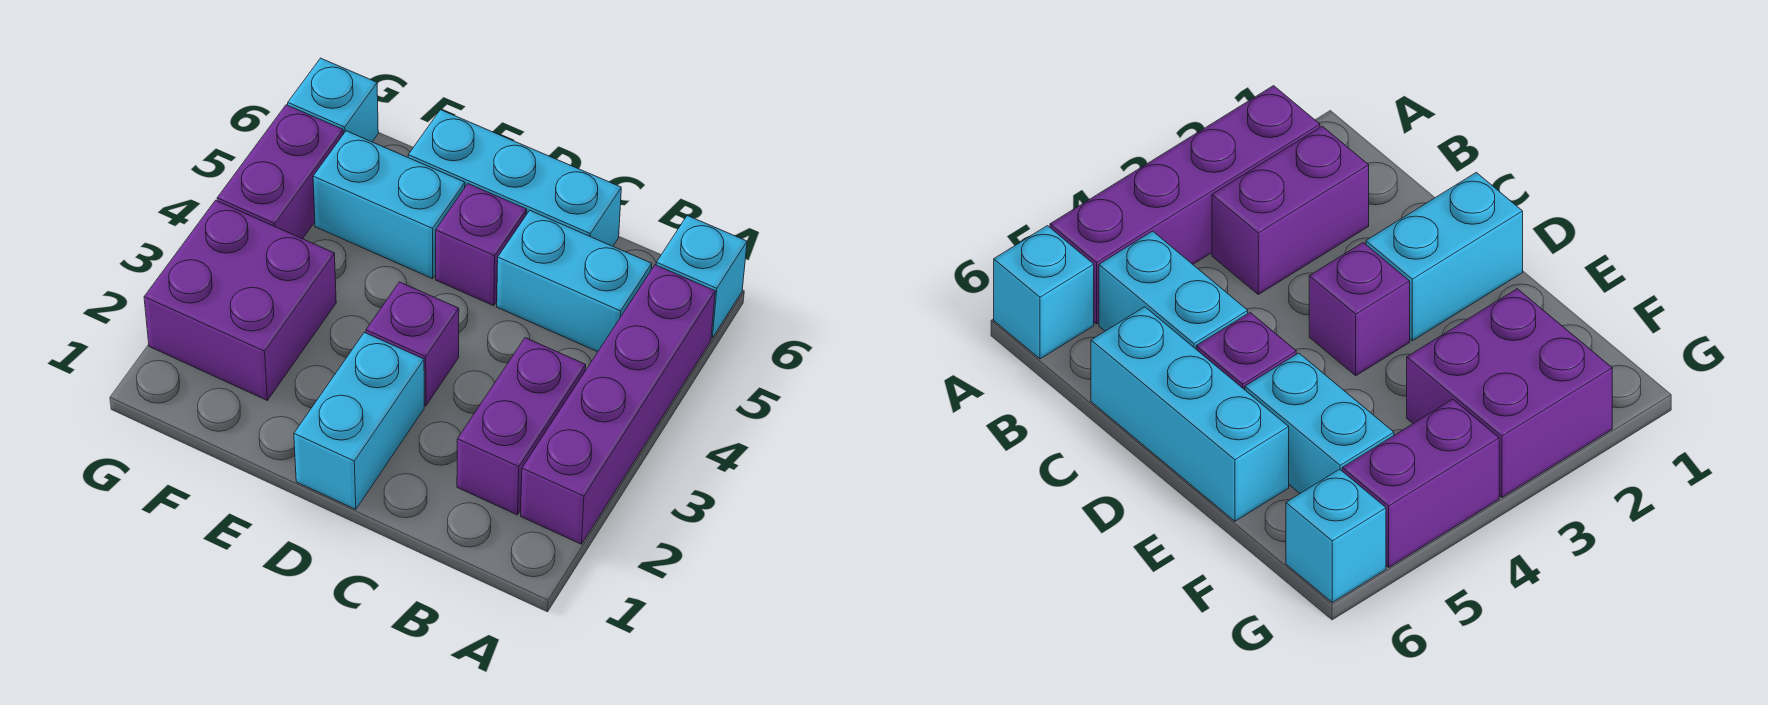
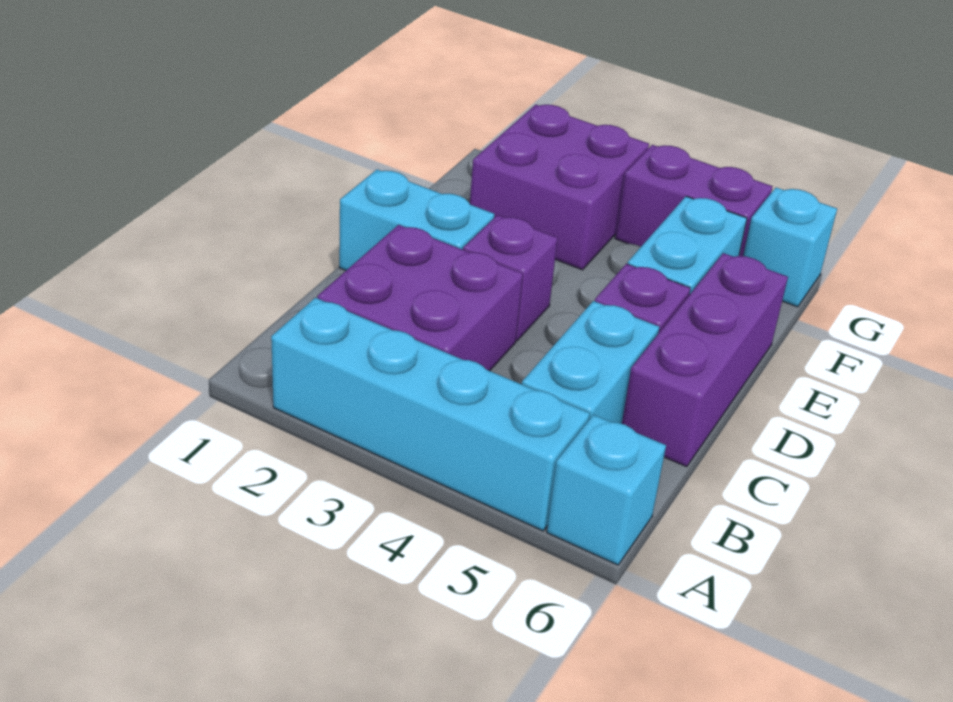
purple 1x4 brick [521,265,715,544] -> cyan 1x4 brick [271,298,590,531]
purple 1x2 brick [457,338,586,515] -> purple 2x2 brick [317,225,523,371]
cyan 1x3 brick [408,110,621,246] -> purple 1x3 brick [622,253,788,467]

